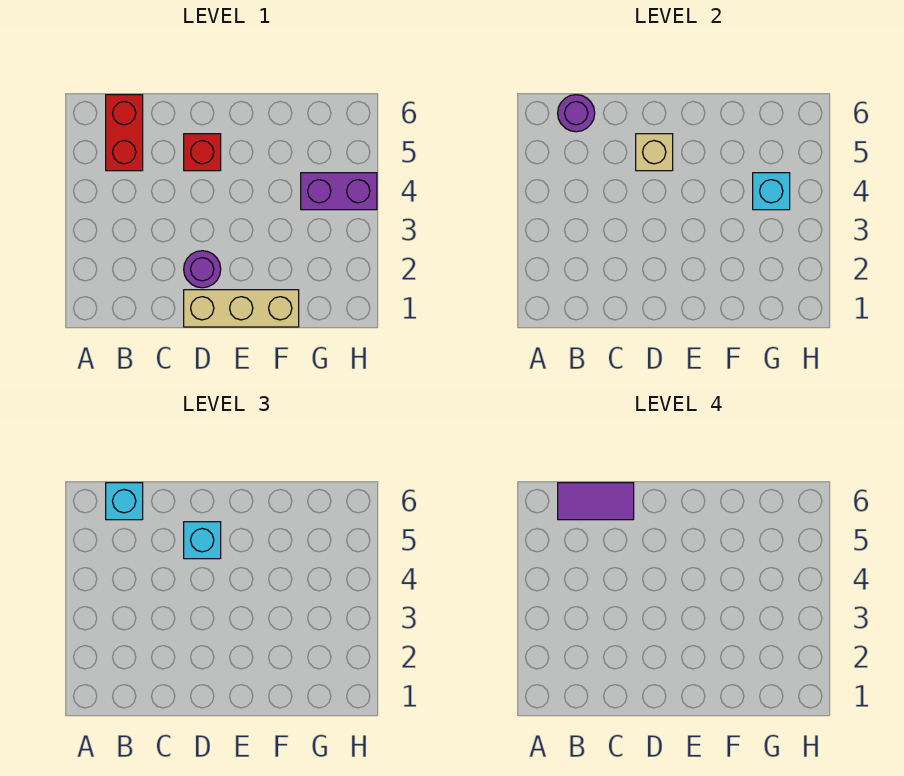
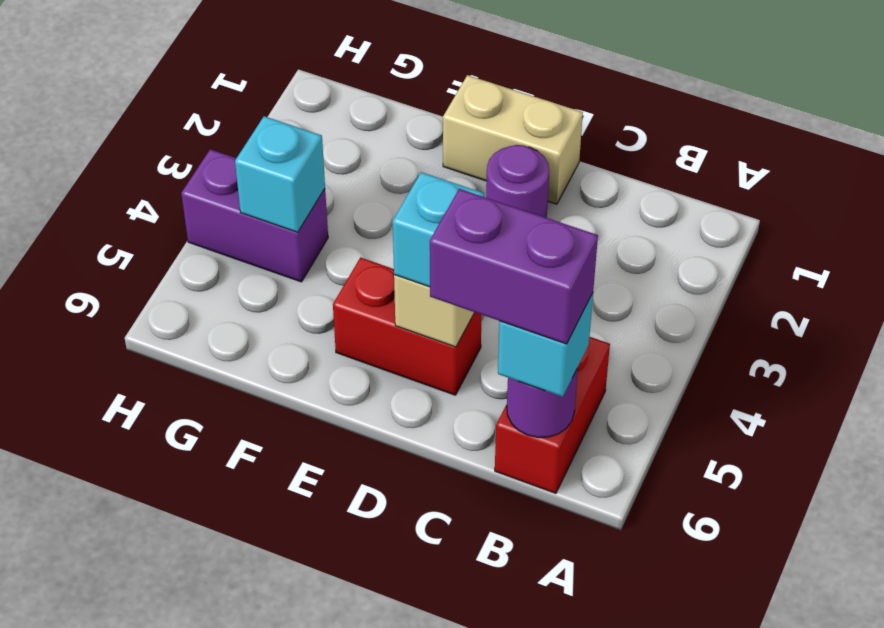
purple 1x2 tile [558,483,634,520] -> purple 1x2 brick [430,189,598,344]
tan 1x3 brick [184,290,299,327] -> tan 1x2 brick [443,75,583,204]
red 1x1 brick [184,134,221,171] -> red 1x2 brick [333,258,482,395]

